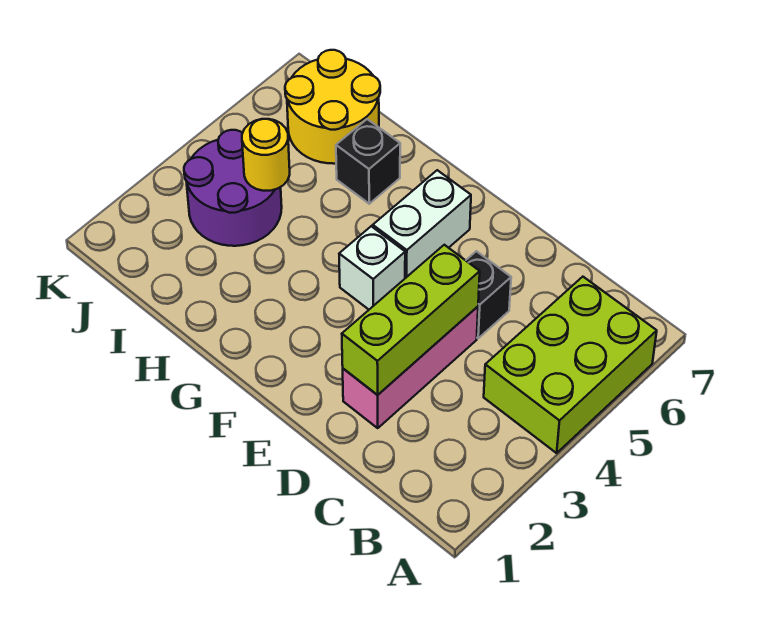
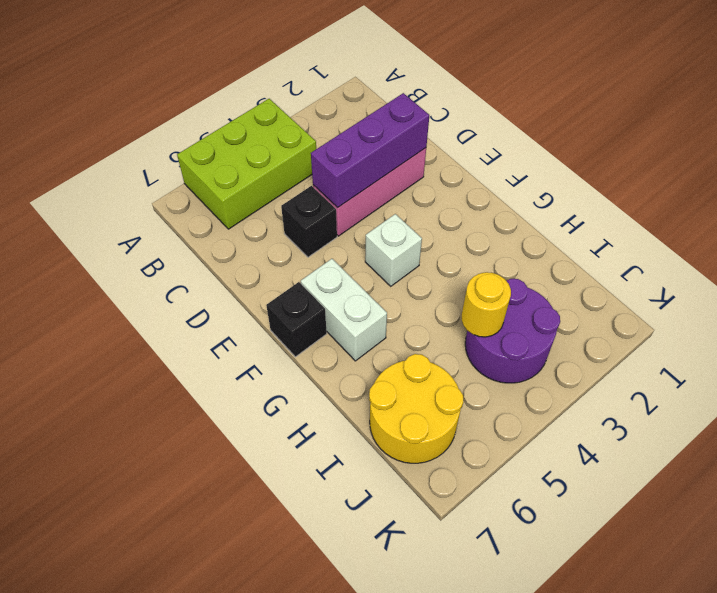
lime 1x3 brick [342,245,480,395] -> purple 1x3 brick [311,93,429,208]
white 1x2 brick [373,170,471,278] -> white 1x2 brick turned to [301,259,387,361]
black 1x1 brick [336,119,400,204] -> black 1x1 brick moved to [266,282,327,357]

